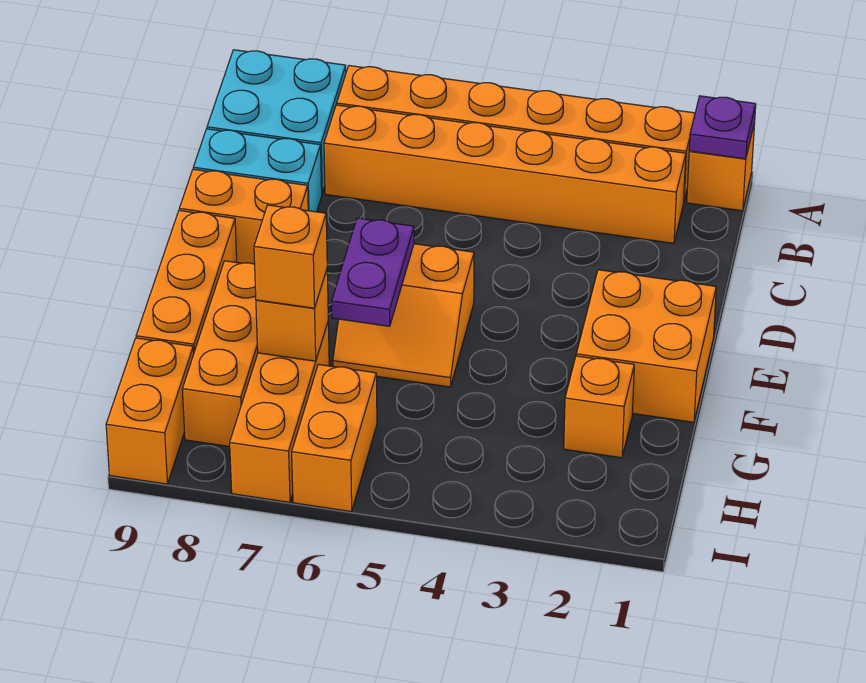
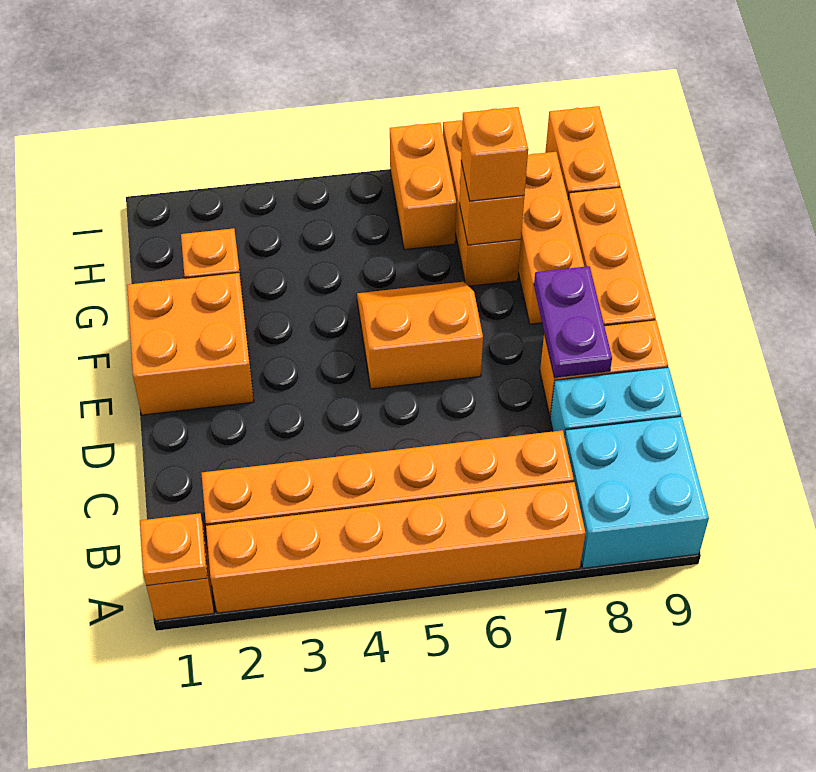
purple 1x1 plate [689,96,756,159] -> orange 1x1 plate [140,513,207,586]
purple 1x2 plate [332,218,414,326] -> purple 1x2 plate moved to [534,266,612,378]

